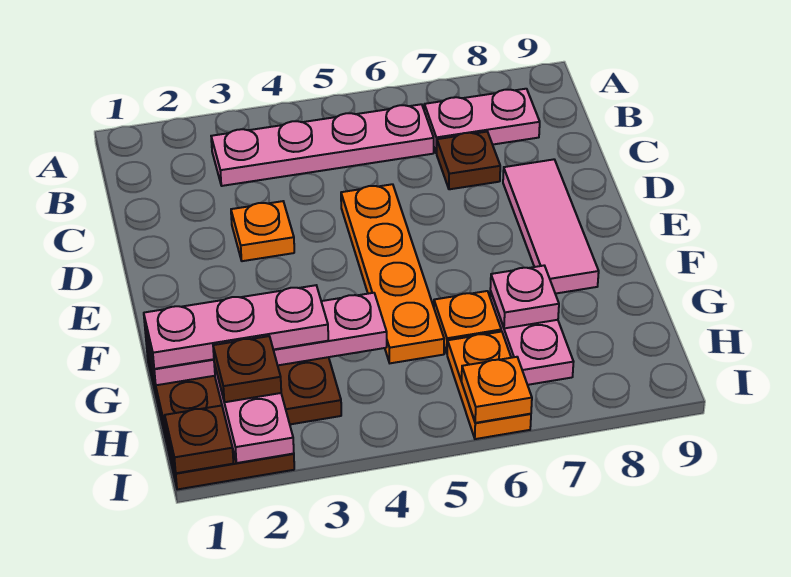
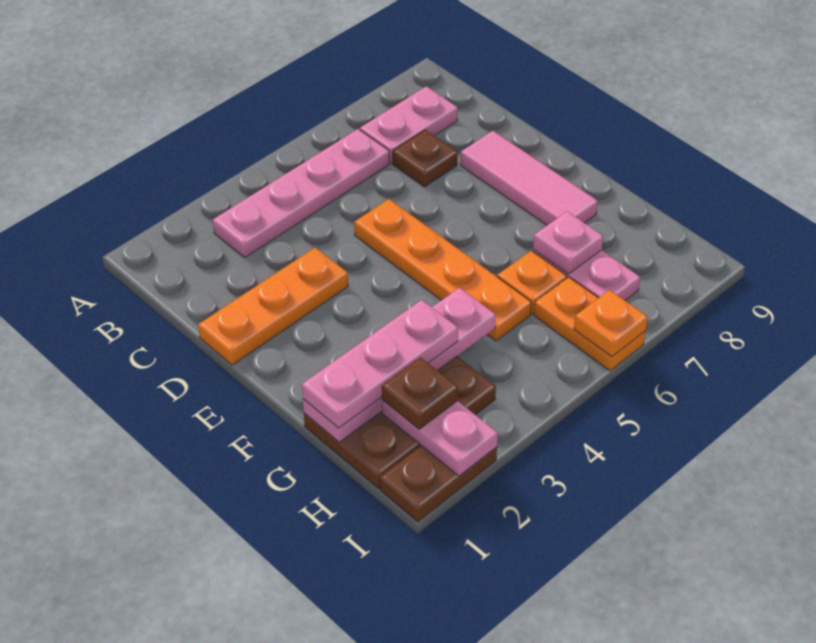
orange 1x1 plate [231,201,294,261] -> orange 1x3 plate [198,248,348,365]
brown 1x1 plate [165,406,233,473] -> none

